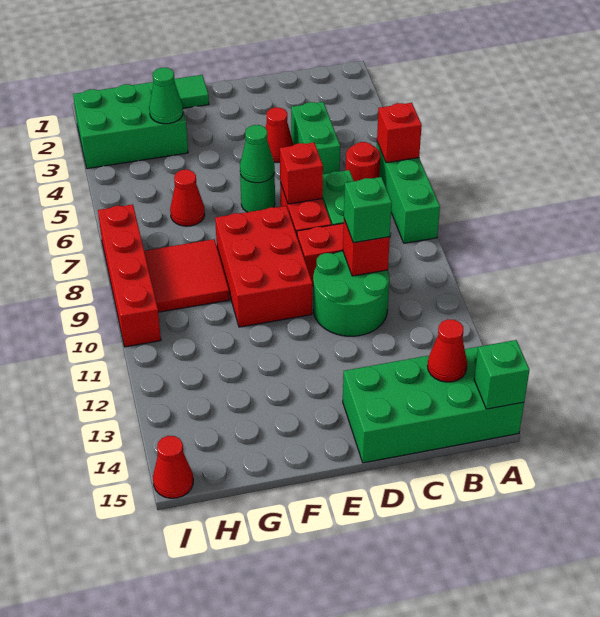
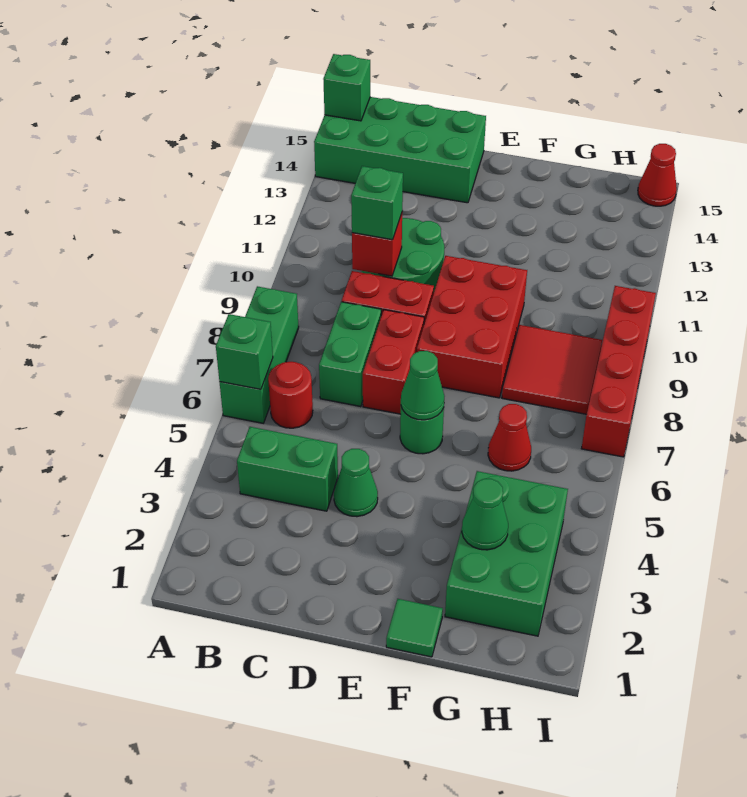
red 1x1 brick [377,103,422,163] -> green 1x1 brick [216,314,273,389]
red 1x1 cone [428,319,467,382] -> none
green 1x2 brick [291,102,340,174] -> green 1x2 brick turned to [237,427,338,511]
red 1x1 cone [265,107,294,162] -> green 1x1 cone [334,449,378,517]
red 1x1 brick [280,143,323,204] -> none
green 2x3 brick [73,81,188,169] -> green 2x3 brick turned to [445,471,568,636]

